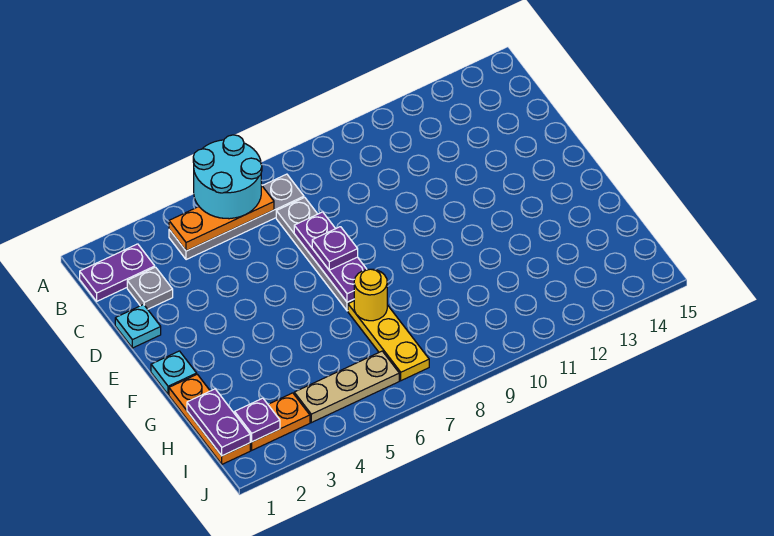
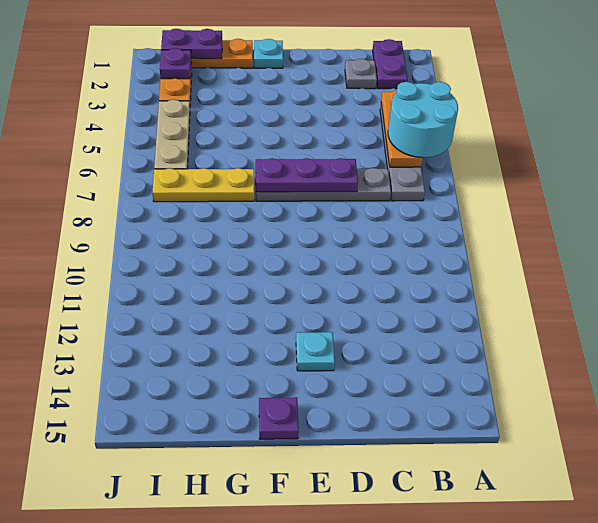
cyan 1x1 plate [115,304,161,348] -> cyan 1x1 plate moved to [296,332,335,371]
purple 1x1 plate [312,227,358,270] -> purple 1x1 plate moved to [259,397,299,439]
yellow 1x1 round brick [354,269,387,321] -> none

